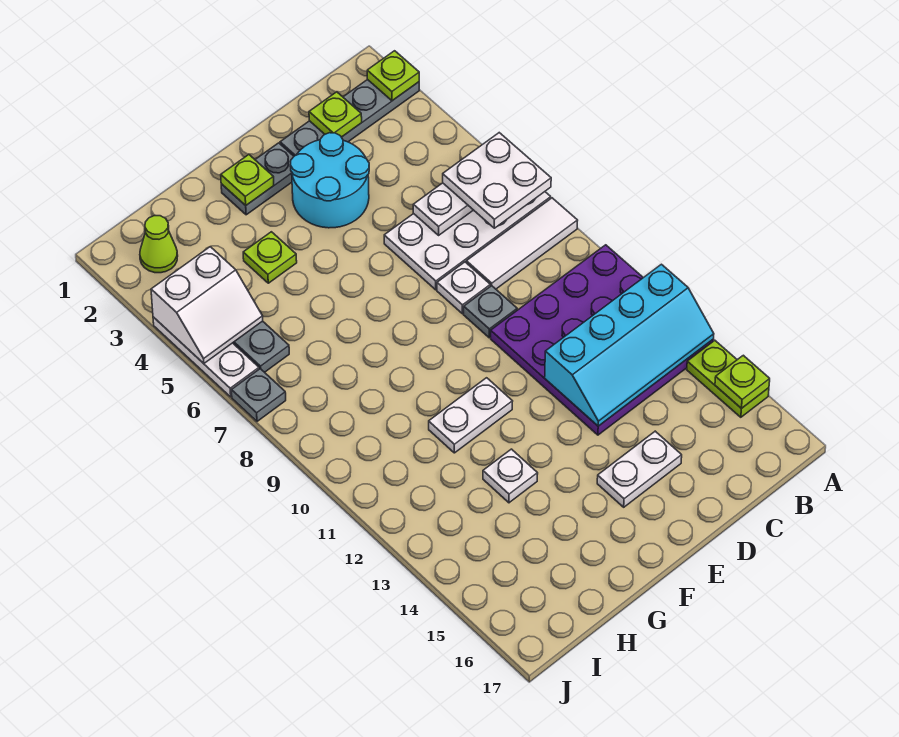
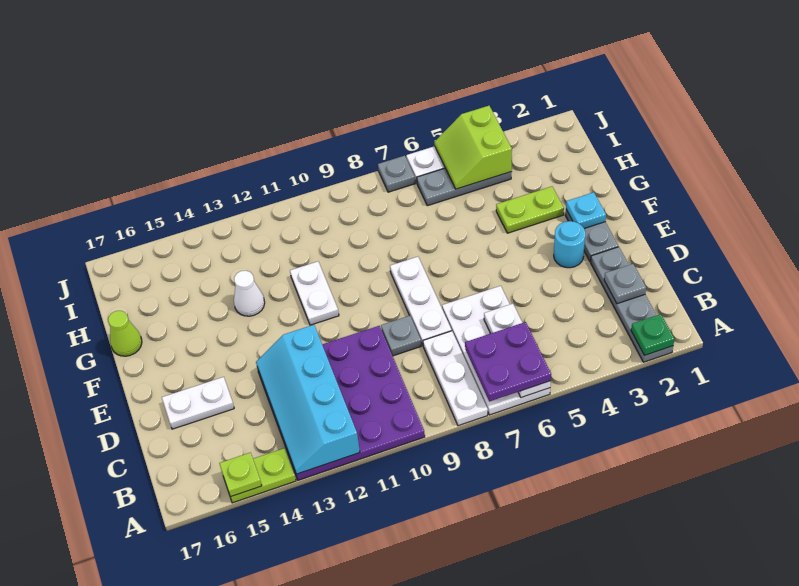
lime 1x1 plate [367,51,419,101] -> green 1x1 plate [631,314,674,355]
white 2x2 plate [443,133,551,228] -> purple 2x2 plate [465,322,551,401]
white 1x3 tile [466,198,578,289] -> white 1x3 plate [423,331,488,426]
lime 1x1 plate [309,92,362,137] -> grey 1x1 plate [604,264,646,304]
cyan 2x2 round brick [290,133,369,228] -> cyan 1x1 round brick [554,221,585,268]
white 1x1 plate [437,262,490,314] -> white 1x3 plate [390,257,452,345]
white 1x2 plate [597,431,682,507] -> white 1x2 plate turned to [162,377,234,429]
lime 1x1 plate [221,155,274,206] -> cyan 1x1 plate [566,192,606,229]
lime 1x1 plate [243,232,297,283] -> lime 1x2 plate [496,186,564,233]
white 1x1 plate [483,449,538,503] -> white 1x1 cone [234,271,265,316]
lime 1x1 cone [140,216,178,273] -> lime 1x1 cone moved to [108,311,142,356]
white 2x2 slope [151,247,263,363] -> lime 2x2 slope [434,106,512,189]

